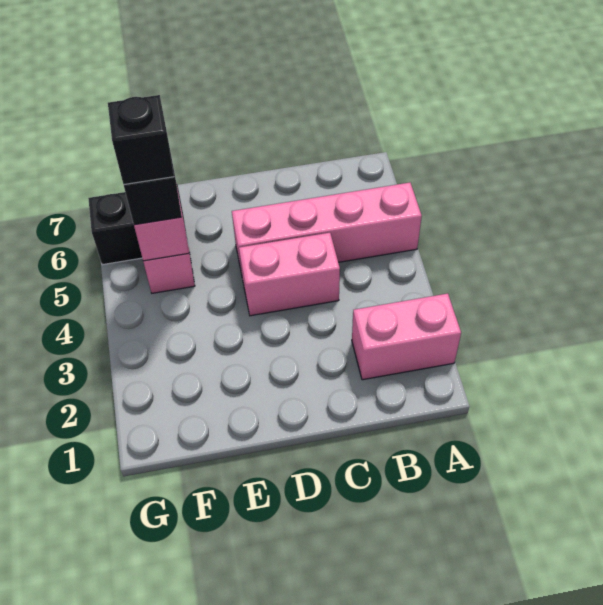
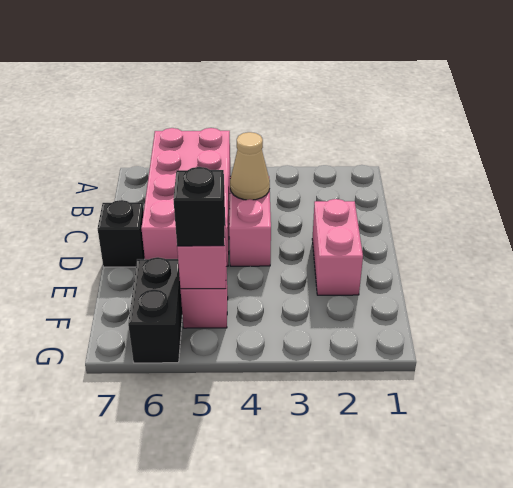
pink 1x2 brick [352,294,461,380] -> pink 1x2 brick moved to [312,199,363,295]
pink 1x4 brick [232,183,422,274] -> pink 2x4 brick [141,128,230,266]
none -> tan 1x1 cone [230,132,270,200]
black 1x1 brick [108,95,174,185] -> black 1x1 brick moved to [98,200,145,267]

